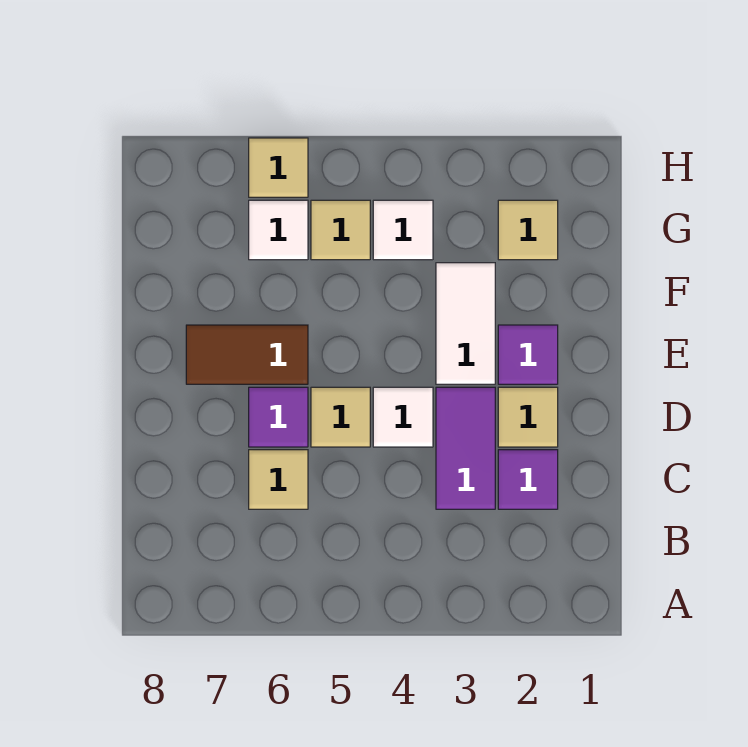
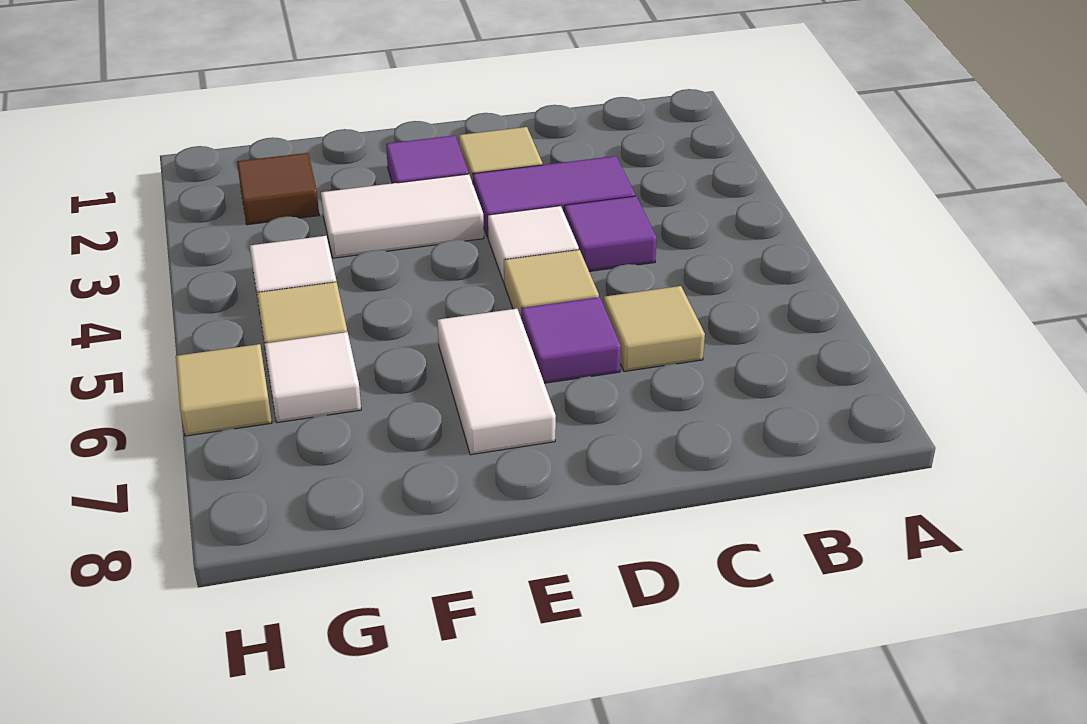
purple 1x1 tile [498,450,558,509] -> purple 1x1 tile moved to [564,196,657,271]
brown 1x2 tile [186,325,308,384] -> white 1x2 tile [437,309,556,455]
tan 1x1 tile [498,200,558,260] -> brown 1x1 tile [237,153,319,225]

